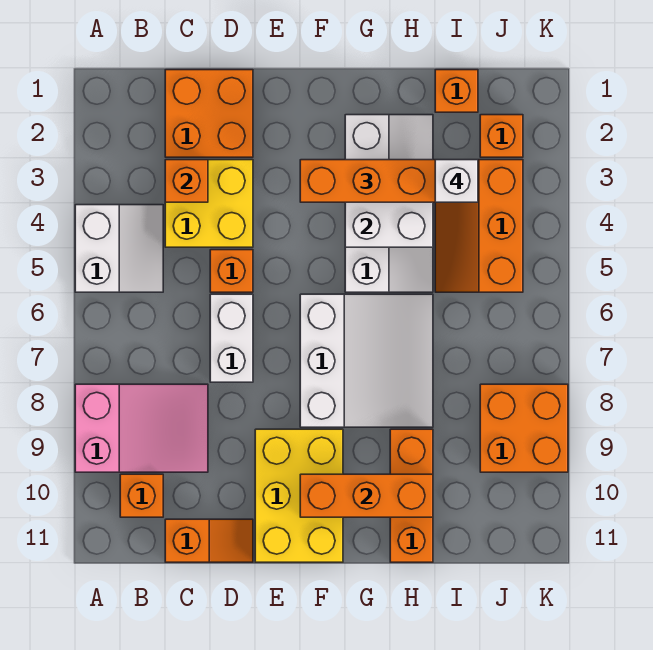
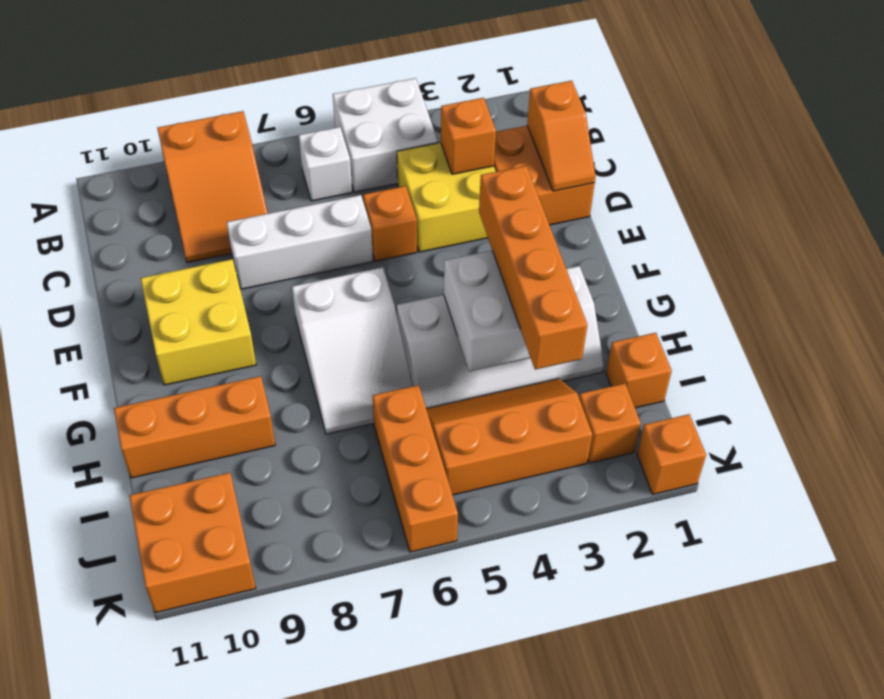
white 2x2 slope [75,205,163,292] -> white 2x2 brick [333,78,438,192]
pink 2x3 slope [75,384,208,472] -> orange 2x3 slope [157,111,268,263]
orange 1x1 brick [120,474,163,517] -> orange 1x1 brick moved to [637,414,706,494]
orange 1x2 slope [165,519,253,562] -> orange 1x2 slope moved to [527,81,596,191]
white 1x2 brick [210,294,253,382] -> white 1x3 brick [227,195,373,289]
yellow 2x3 brick [255,429,343,562] -> yellow 2x2 brick [141,259,256,385]
white 3x3 slope [300,294,433,427] -> white 2x3 slope [292,267,413,434]
orange 1x3 brick [300,474,433,517] -> orange 1x3 brick moved to [373,385,458,552]
white 1x1 brick [435,160,478,202] -> white 1x1 brick moved to [299,127,352,201]
orange 2x2 brick [480,384,568,472] -> orange 2x2 brick moved to [130,473,256,613]

